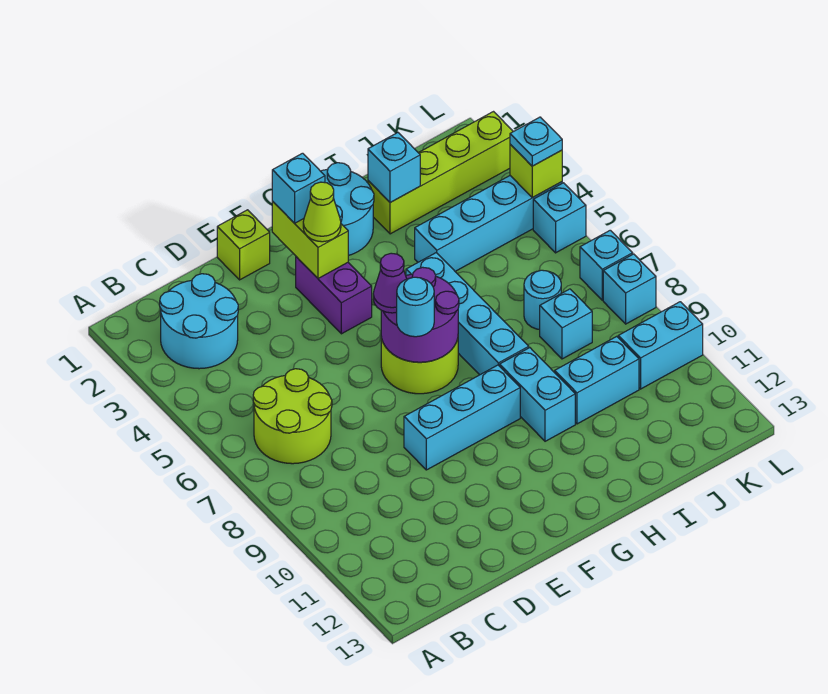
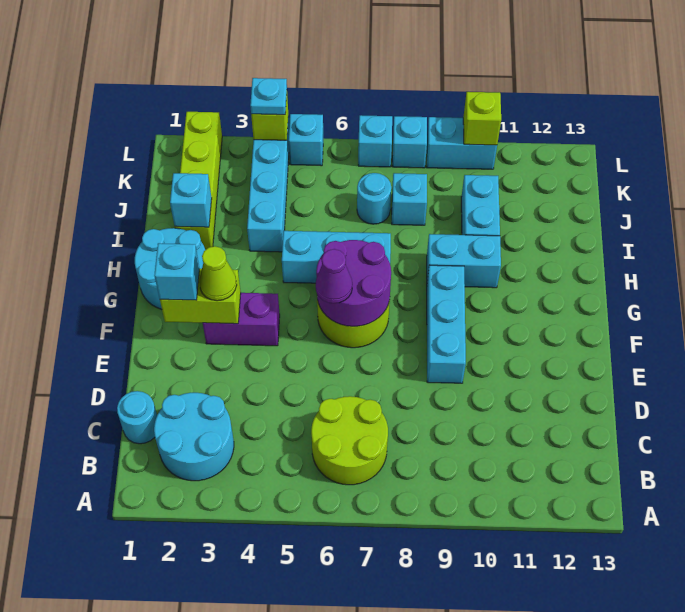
lime 1x1 brick [217,210,270,280] -> lime 1x1 brick moved to [463,92,501,145]
cyan 1x1 round brick [397,277,434,337] -> cyan 1x1 round brick moved to [117,391,157,444]
cyan 1x4 brick [406,253,529,375] -> cyan 1x3 brick [282,231,391,283]
cyan 1x2 brick [618,302,703,389] -> cyan 1x2 brick turned to [427,117,497,169]

